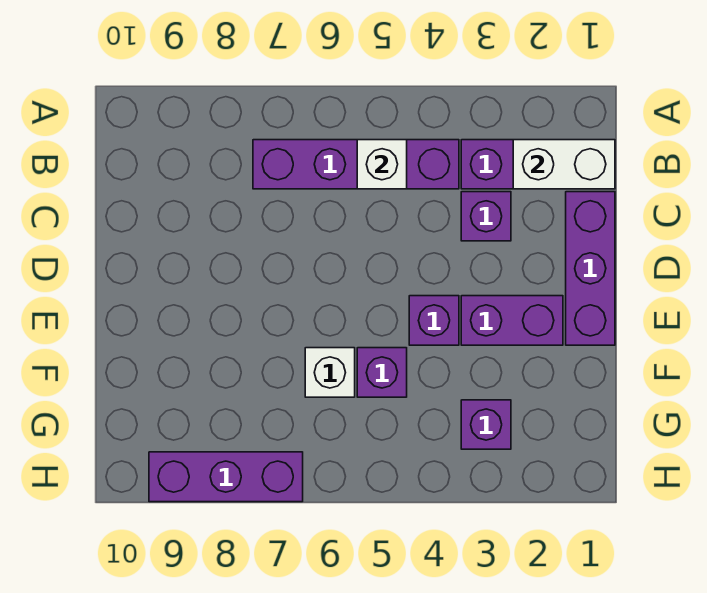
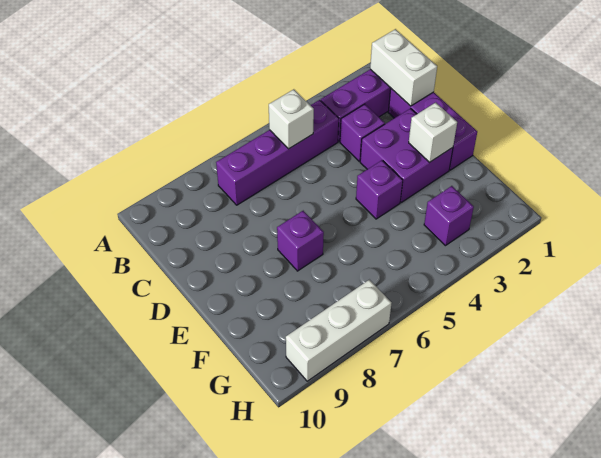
white 1x2 brick [513,140,615,189] -> white 1x2 brick turned to [370,29,437,106]
purple 1x2 brick [461,296,563,345] -> purple 2x2 brick [360,108,453,202]
purple 1x1 brick [357,348,407,397] -> purple 1x1 brick moved to [277,211,324,271]
white 1x1 brick [305,348,355,397] -> white 1x1 brick moved to [409,102,457,162]
purple 1x3 brick [149,452,303,502] -> white 1x3 brick [286,280,391,381]

